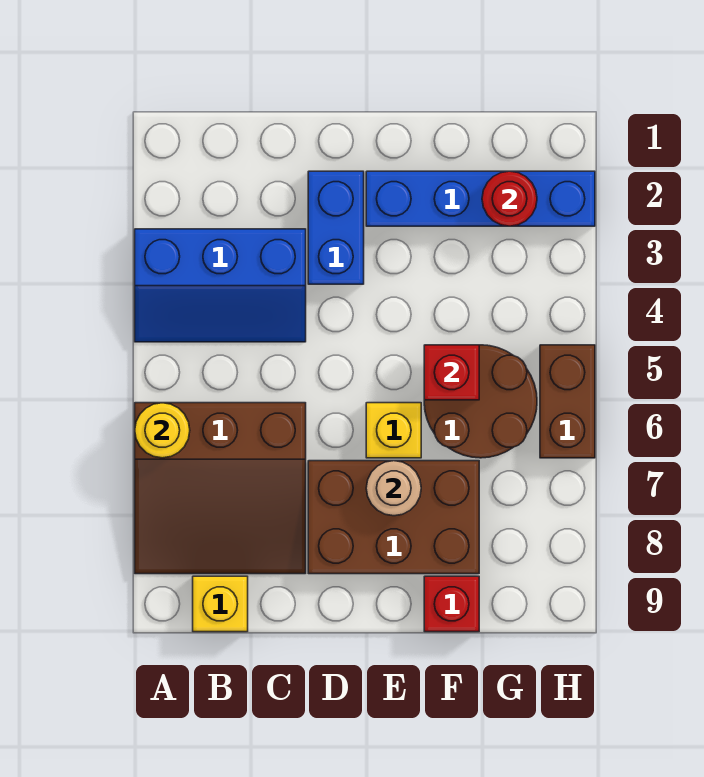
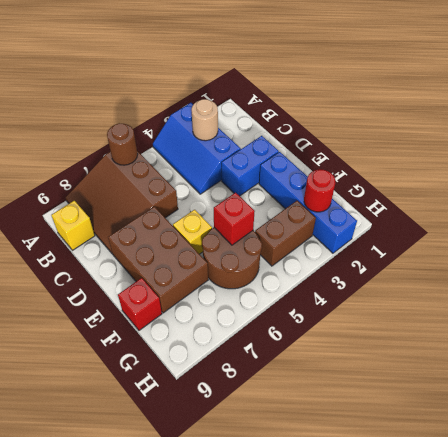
yellow 1x1 round brick [135,403,190,458] -> brown 1x1 round brick [107,123,138,165]
tan 1x1 round brick [366,461,421,516] -> tan 1x1 round brick moved to [192,99,218,141]
brown 1x2 brick [540,345,595,458] -> brown 1x2 brick moved to [255,201,316,266]

